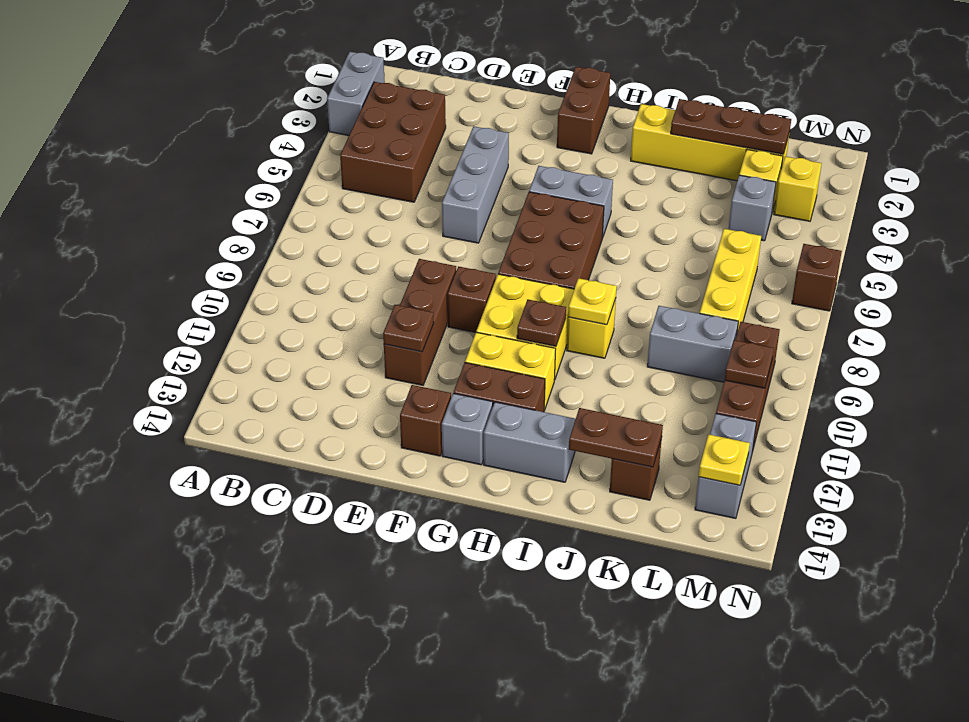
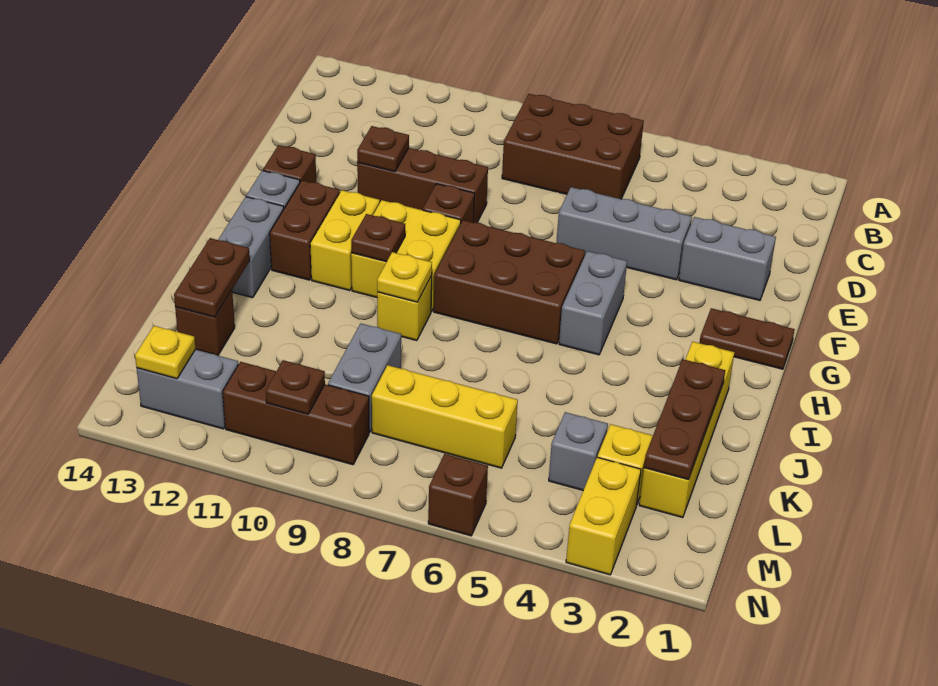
grey 1x2 brick [327,52,385,135] -> grey 1x2 brick moved to [679,217,776,300]
brown 2x3 brick [340,82,446,202] -> brown 2x3 brick moved to [502,94,644,199]
brown 1x2 brick [557,67,610,154] -> brown 1x2 plate [700,308,795,369]
yellow 1x1 brick [774,156,822,221] -> yellow 1x2 brick [566,457,641,575]

